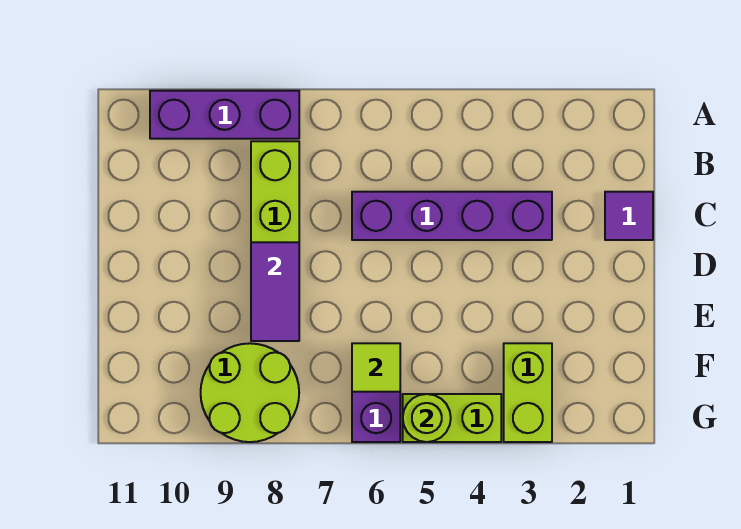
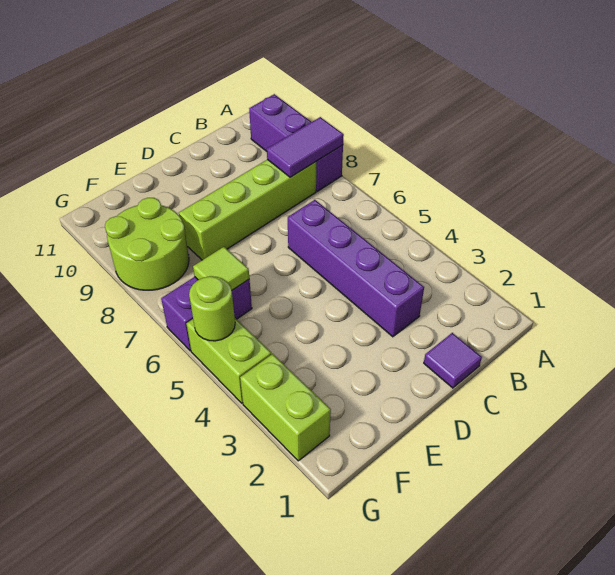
purple 1x2 tile [251,242,299,341] -> purple 1x2 tile moved to [267,117,344,177]
lime 1x2 brick [504,343,552,442] -> lime 1x2 brick turned to [240,354,331,461]

